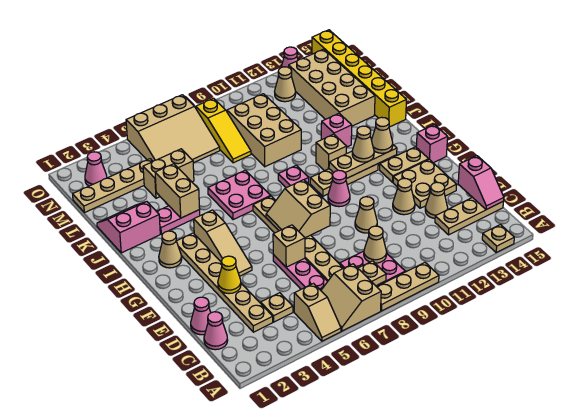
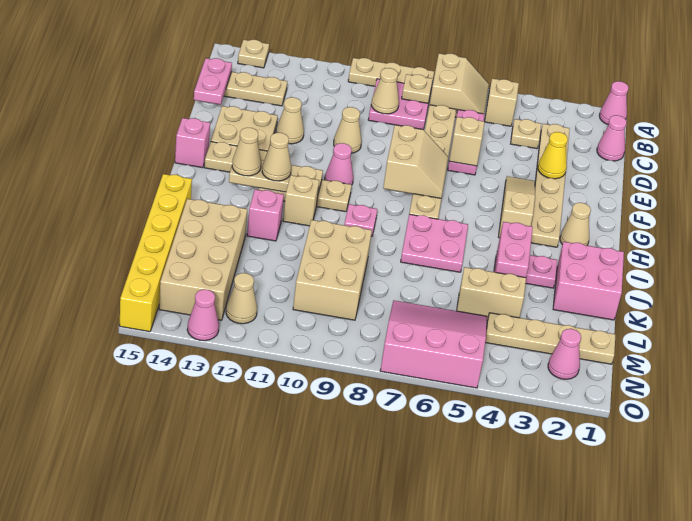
pink 1x2 slope [458,156,504,210] -> pink 1x2 plate [194,58,232,105]
pink 1x1 cone [191,297,211,335] -> pink 1x1 cone moved to [599,81,629,125]
tan 1x1 cone [425,182,448,218] -> none
pink 2x2 slope [97,202,160,253] -> pink 2x2 brick [553,242,624,320]
tan 1x2 brick [155,164,200,218] -> pink 1x2 brick [495,222,533,278]
yellow 1x3 slope [196,98,251,163] -> none
tan 3x3 slope [126,95,220,163] -> pink 3x3 slope [380,300,487,388]

